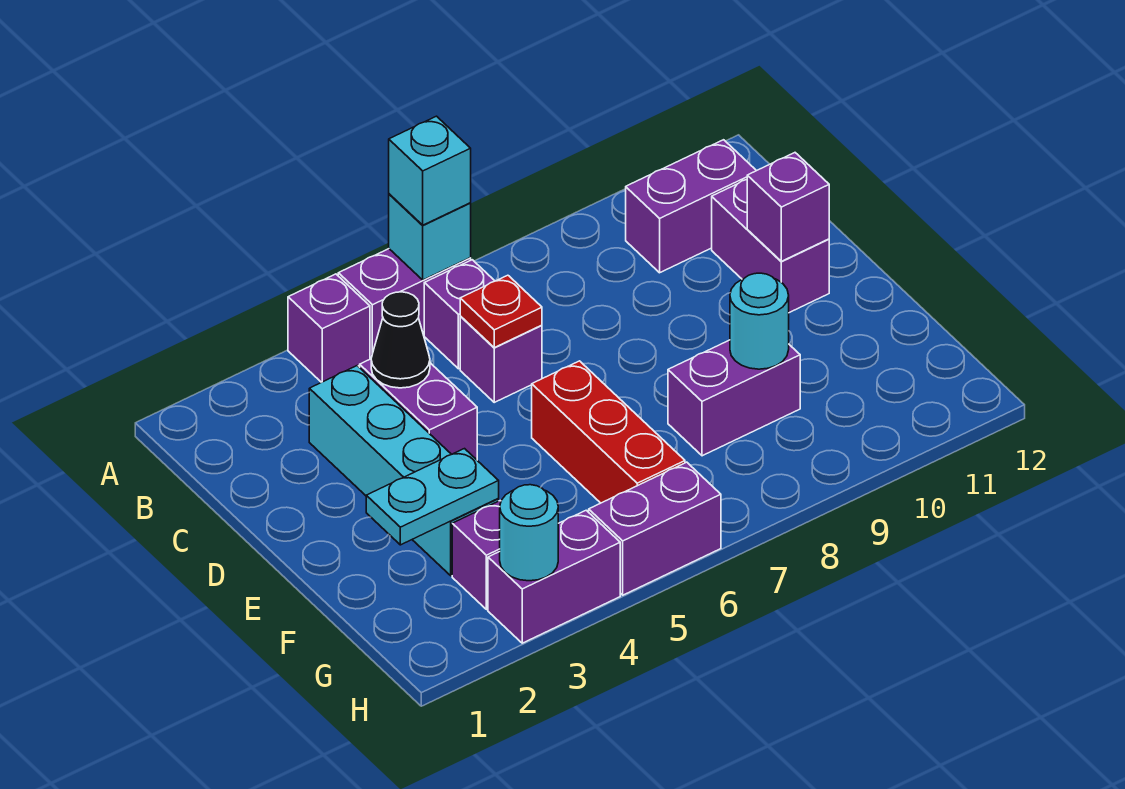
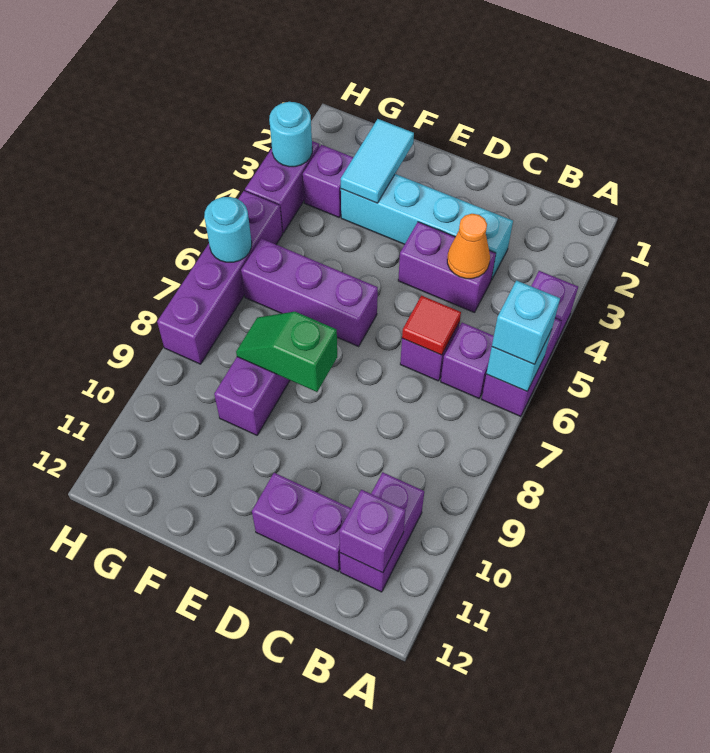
black 1x1 cone [371,292,430,388] -> orange 1x1 cone [447,214,490,279]
red 1x1 plate [460,275,542,348] -> red 1x1 tile [402,296,461,355]
purple 1x1 brick [747,153,829,261] -> purple 1x1 brick moved to [339,490,406,573]
red 1x3 brick [532,361,685,503] -> purple 1x3 brick [241,238,378,346]
none -> green 1x2 slope [236,312,337,392]
cyan 1x2 plate [366,449,499,545] -> cyan 1x2 tile [341,119,414,203]
cyan 1x1 round brick [730,273,789,369] -> cyan 1x1 round brick moved to [204,197,252,262]
purple 1x2 brick [589,462,721,595] -> purple 1x4 brick [157,191,283,364]

